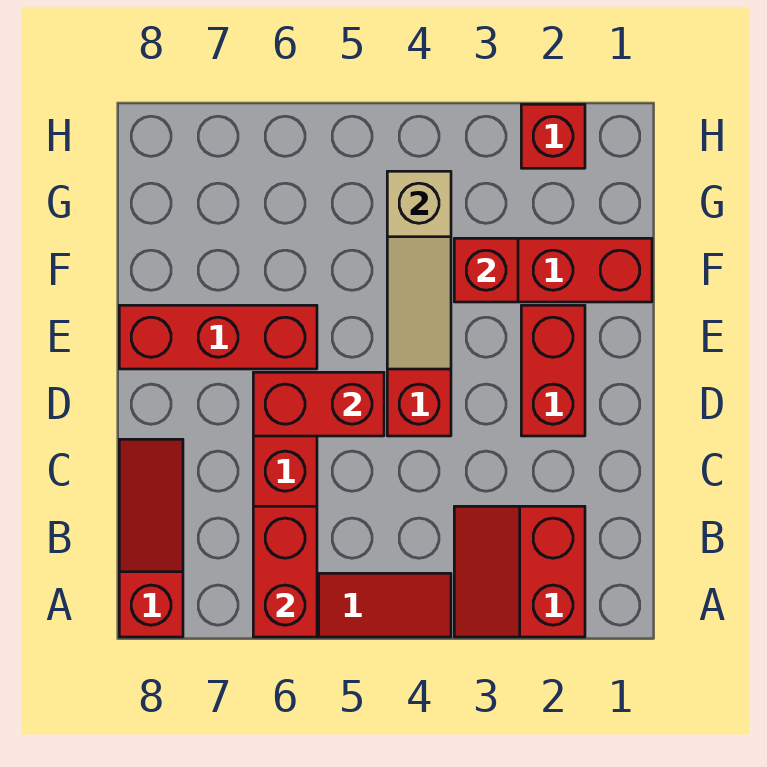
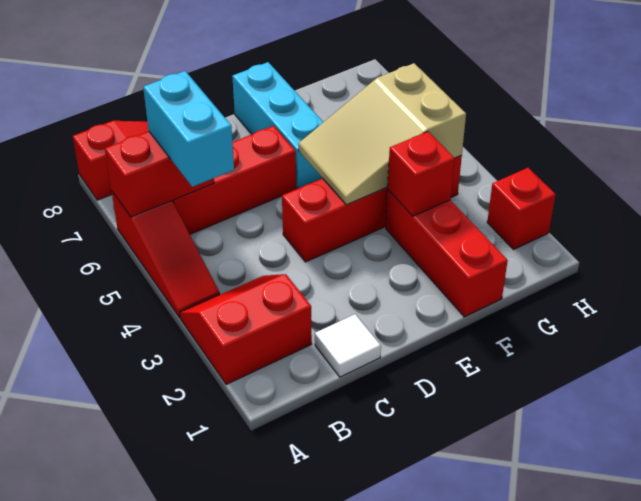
none -> cyan 1x2 brick [143,71,234,187]
none -> white 1x1 tile [315,314,381,377]
red 1x2 brick [521,305,585,436] -> none
red 1x2 brick [253,372,384,436] -> none
tan 1x3 slope [387,171,451,369] -> tan 2x3 slope [299,63,466,205]
red 1x3 brick [119,305,317,369] -> cyan 1x3 brick [232,62,323,188]

